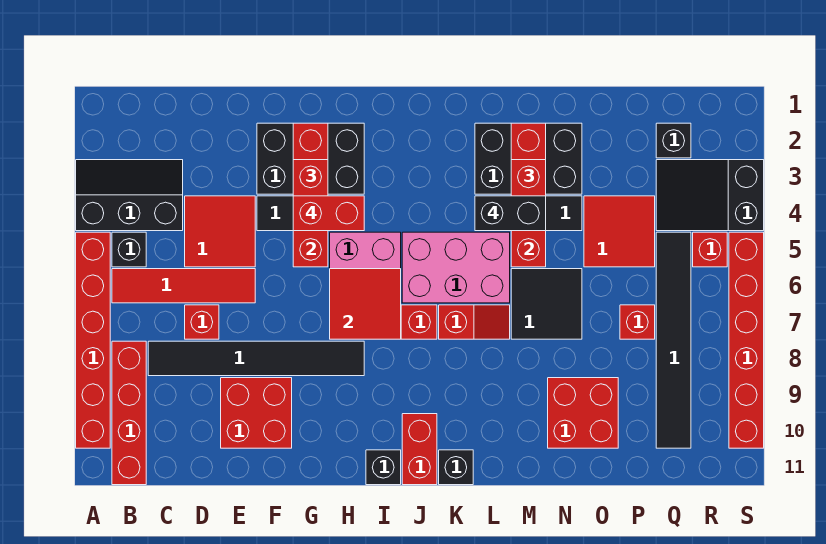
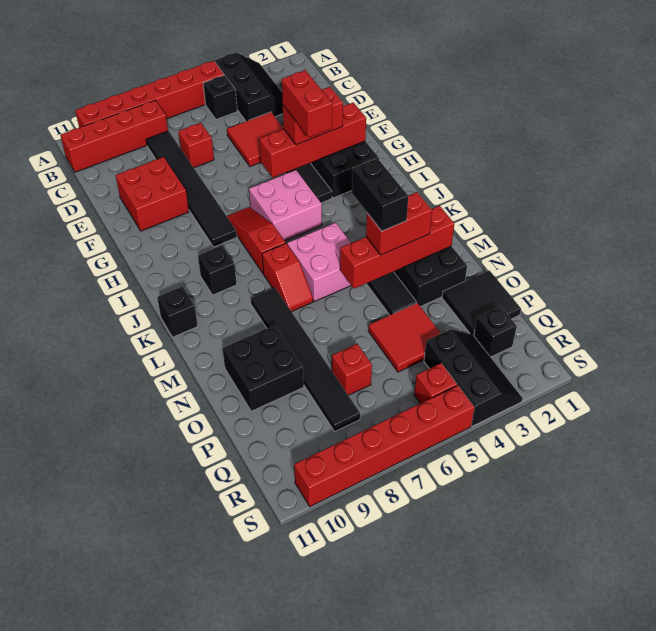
red 1x4 tile [112,269,255,303] -> none
red 2x2 tile [330,269,401,339] -> none
black 1x1 brick [366,450,401,485] -> black 1x1 brick moved to [198,245,237,295]
pink 2x3 brick [402,232,510,303] -> pink 2x2 brick [287,223,351,301]
red 1x2 brick [402,414,437,485] -> none
black 2x2 tile [511,269,582,339] -> black 2x2 tile moved to [442,270,521,336]
red 2x2 brick [548,378,618,448] -> black 2x2 brick [223,325,304,411]
black 2x3 slope [656,160,764,231] -> black 2x3 slope turned to [424,329,523,426]
black 1x6 tile [656,232,691,448] -> black 1x6 tile turned to [251,288,360,432]

